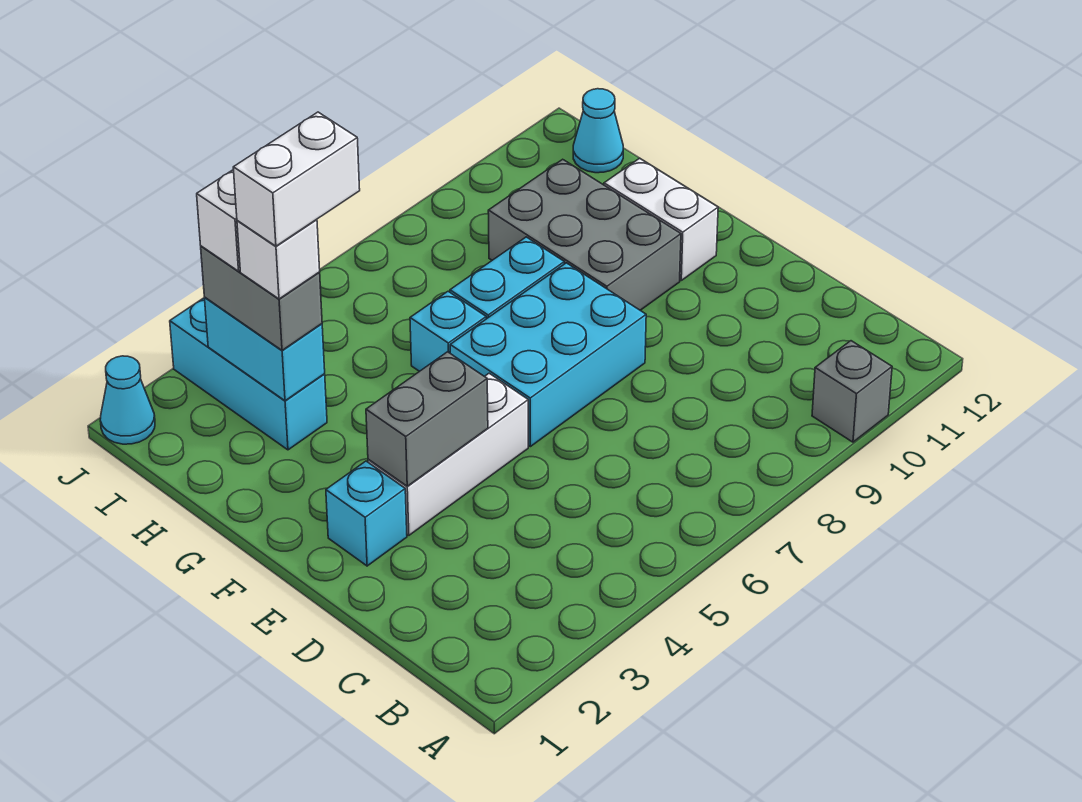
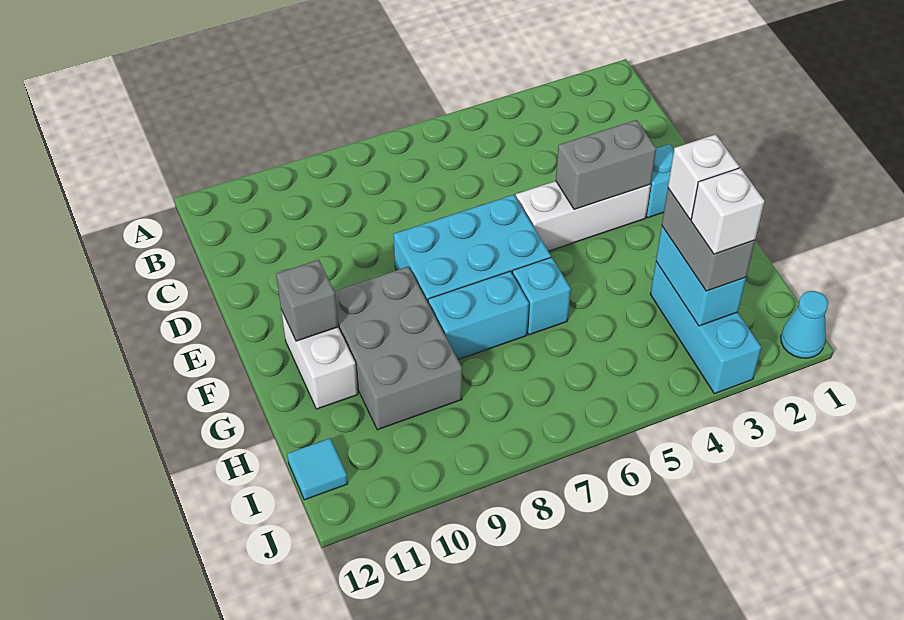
grey 1x1 brick [812,341,892,442] -> grey 1x1 brick moved to [276,260,338,341]
white 1x2 brick [233,112,360,246] -> none
cyan 1x1 cone [573,89,623,173] -> cyan 1x1 tile [287,439,348,500]

